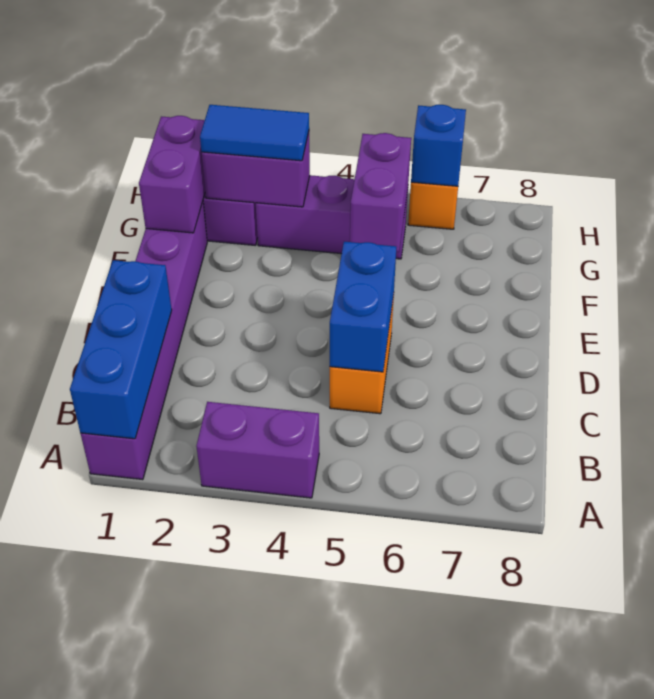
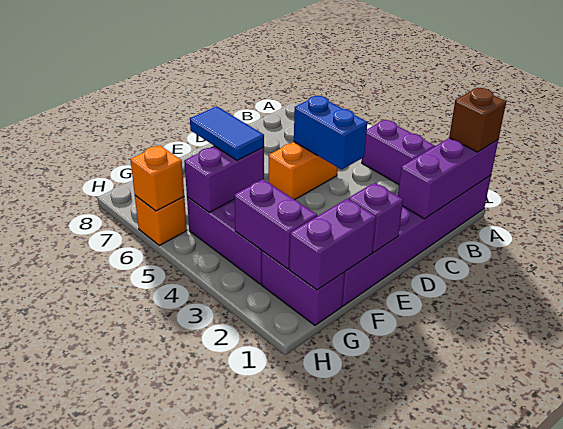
blue 1x3 brick [70,260,172,439] -> purple 1x3 brick [398,138,498,219]
none -> brown 1x1 brick [449,88,506,152]
blue 1x2 brick [330,242,396,372] -> blue 1x2 brick turned to [294,96,367,170]
none -> purple 1x1 brick [349,183,403,253]
blue 1x2 tile [200,105,309,161] -> blue 1x2 tile moved to [190,106,264,160]
blue 1x1 brick [411,105,466,186] -> orange 1x1 brick [130,145,184,211]

